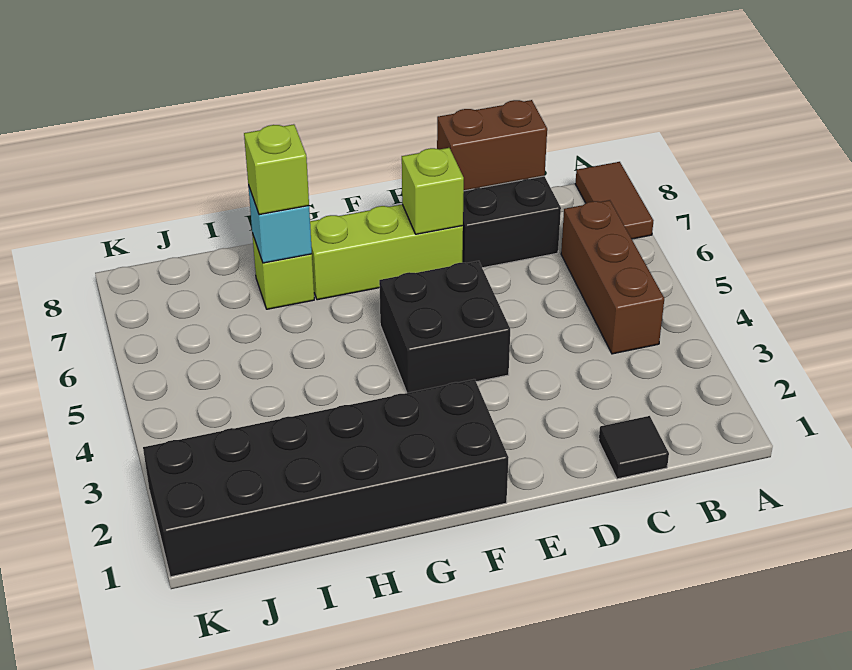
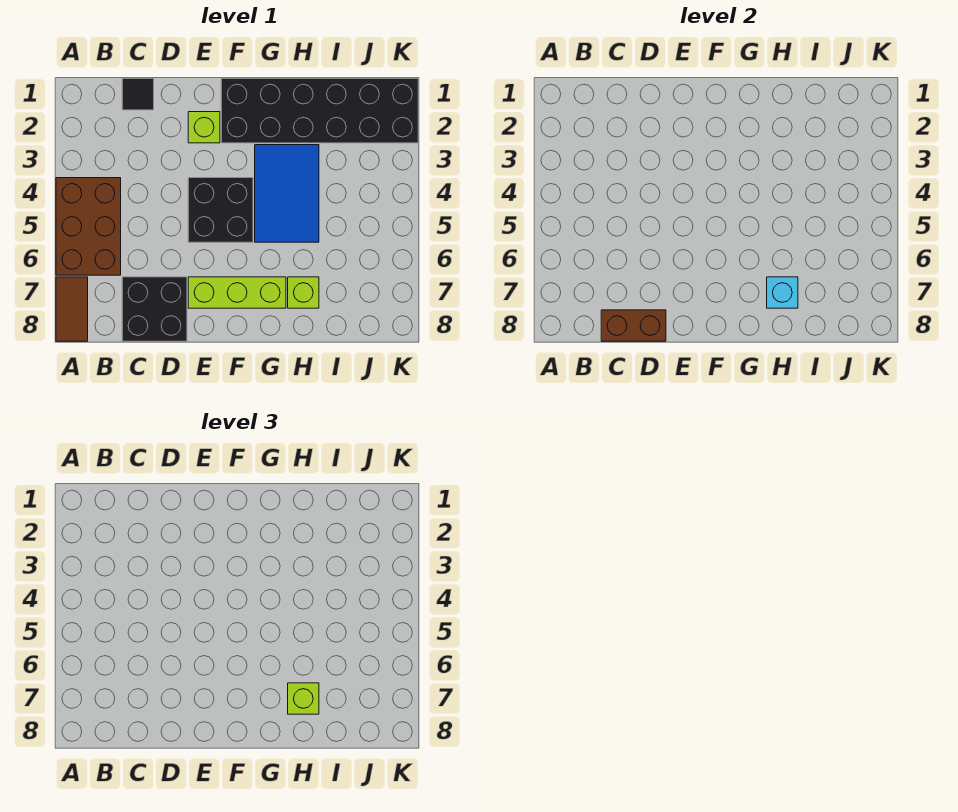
brown 1x3 brick [561,200,664,354] -> brown 2x3 brick [56,178,121,275]
lime 1x1 brick [402,148,464,234] -> lime 1x1 brick moved to [188,112,220,143]
none -> blue 2x3 tile [255,145,319,242]

